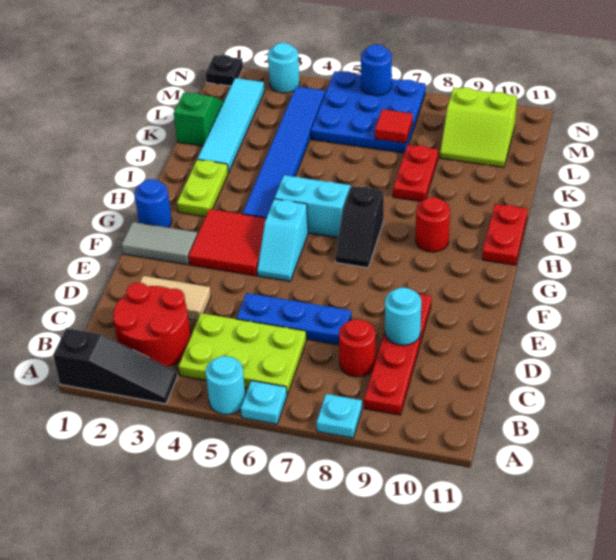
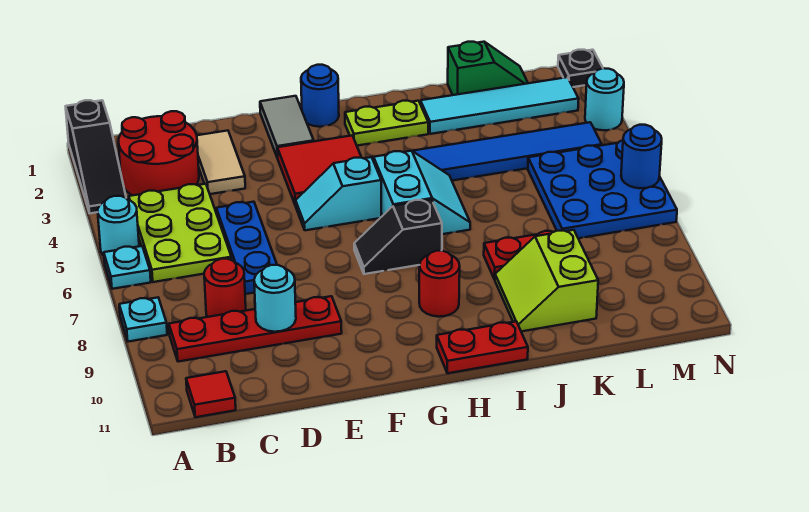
red 1x1 tile [375,109,413,143] -> red 1x1 tile moved to [186,371,236,417]
lime 2x2 slope [440,87,517,167] -> lime 2x2 slope moved to [495,230,598,331]

